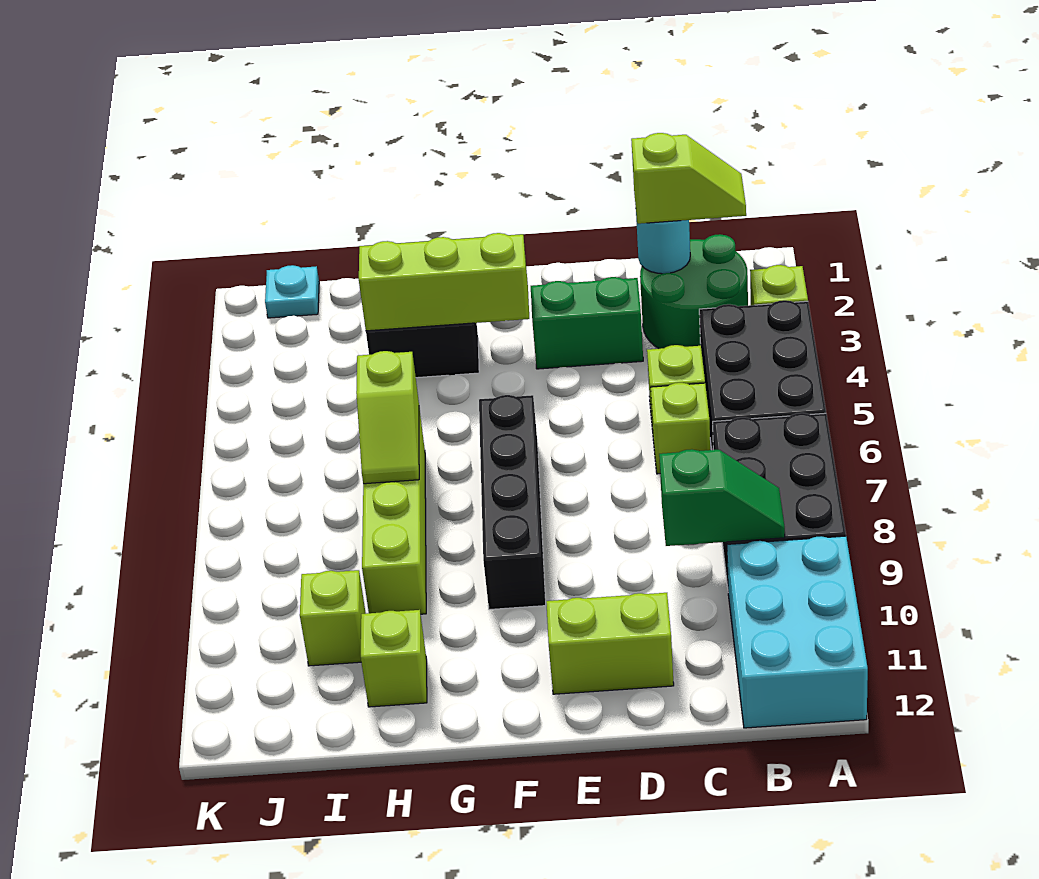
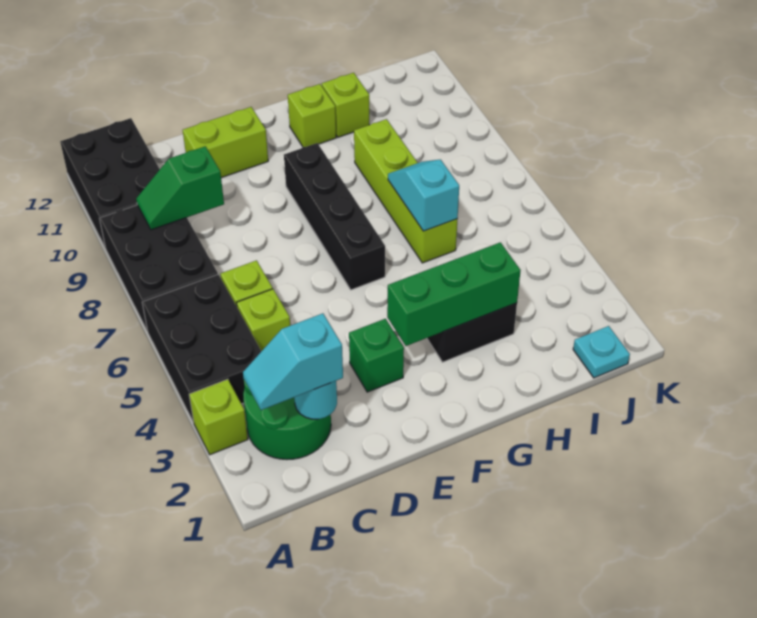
cyan 2x3 brick [727,536,868,728] -> black 2x3 brick [60,118,160,248]
lime 1x2 slope [631,133,746,224] -> cyan 1x2 slope [243,313,343,410]
green 1x2 brick [531,277,643,369] -> green 1x1 brick [349,319,404,392]
lime 1x3 brick [359,233,529,331] -> green 1x3 brick [387,242,521,346]
lime 1x2 slope [356,351,419,484] -> cyan 1x2 slope [388,160,459,231]
lime 1x1 brick [300,570,366,666] -> lime 1x1 brick moved to [288,84,336,147]

